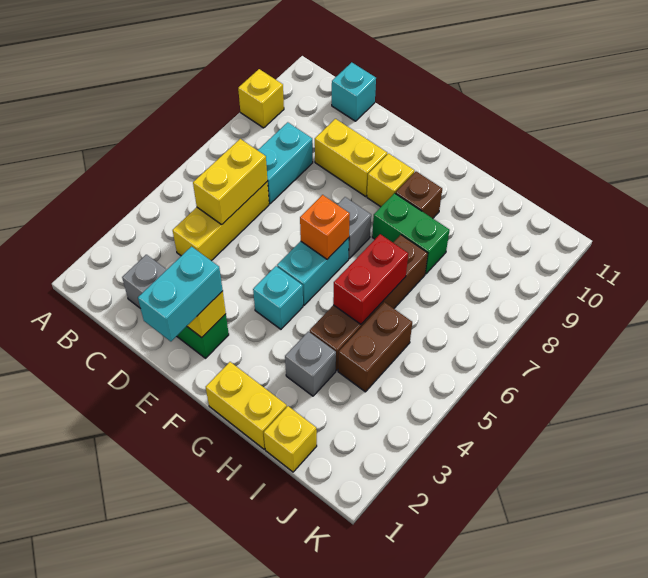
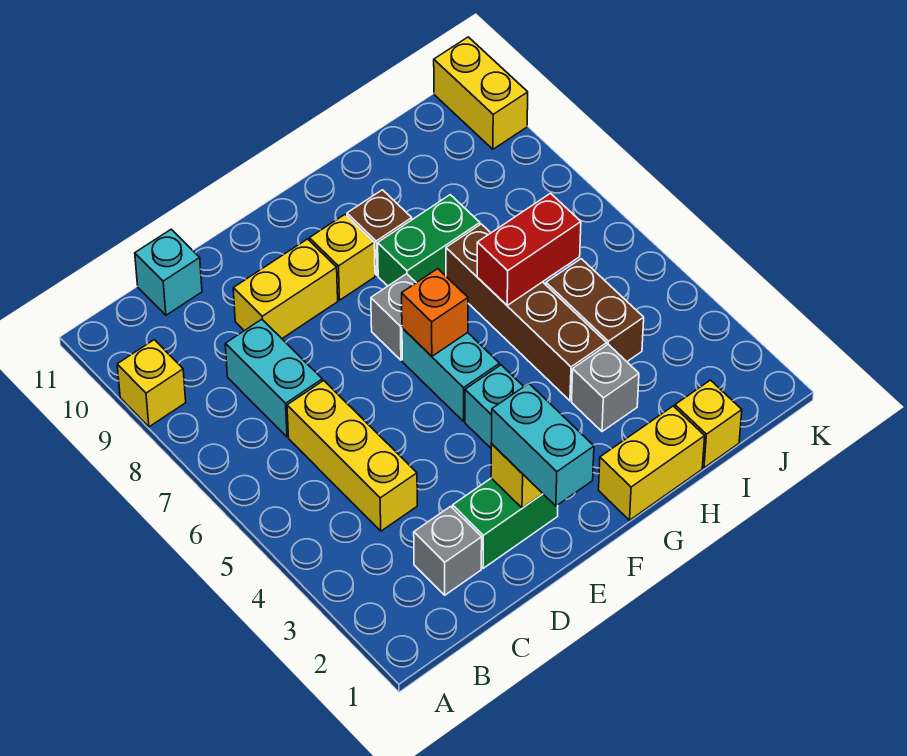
yellow 1x2 brick [193,139,267,224] -> yellow 1x2 brick moved to [434,37,528,149]
red 1x2 brick [333,234,408,324] -> red 1x2 brick turned to [477,193,581,305]

